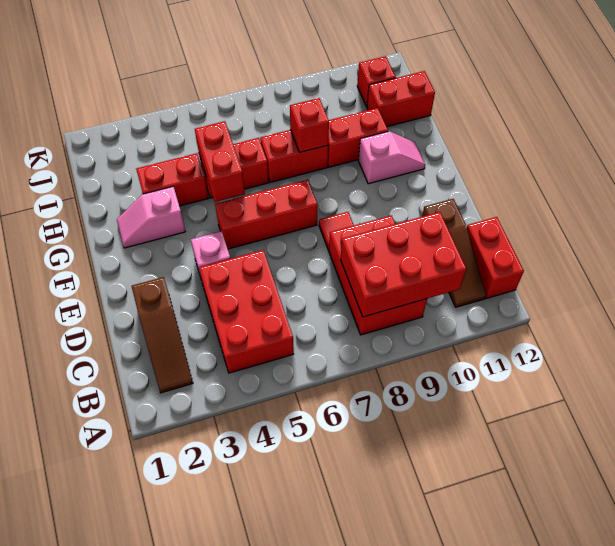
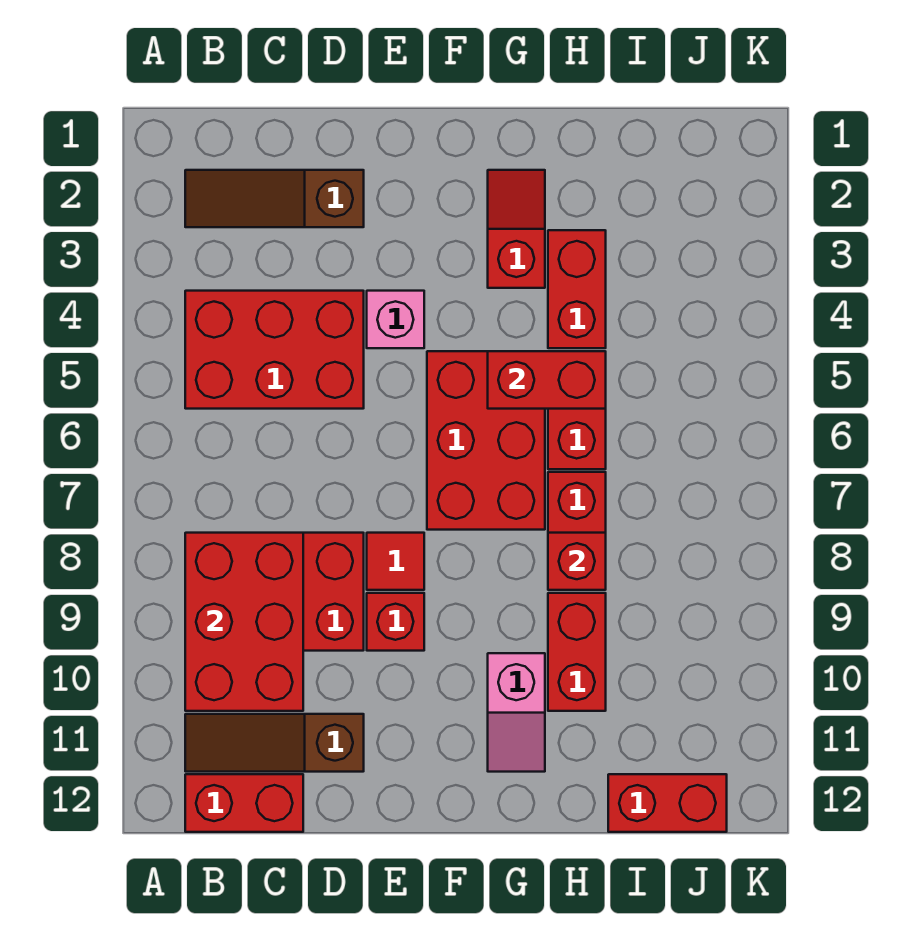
red 1x3 brick [215,180,318,249] -> red 2x3 brick [427,351,545,530]
pink 1x2 slope [117,187,185,248] -> red 1x2 slope [488,170,545,288]
red 1x2 brick [367,71,435,127] -> red 1x2 brick turned to [608,774,727,832]
red 1x1 brick [357,56,396,107] -> red 1x1 brick moved to [367,593,424,651]

